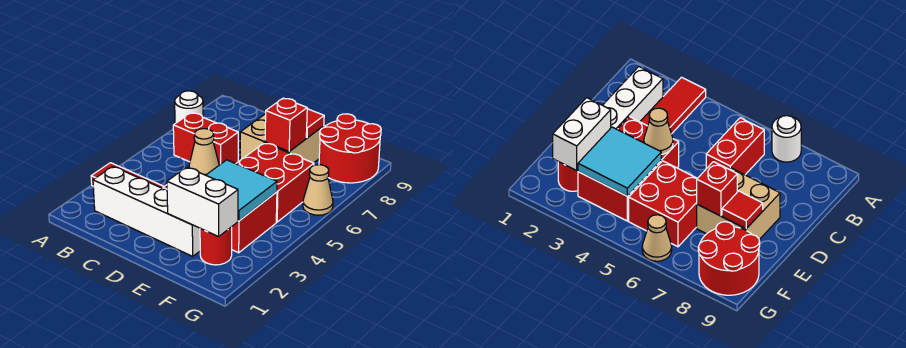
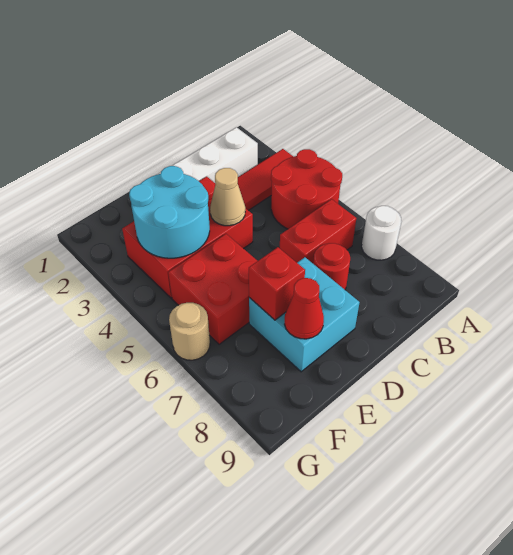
tan 2x2 brick [240,114,324,163] -> cyan 2x2 brick [249,257,360,372]
white 1x2 brick [167,167,238,237] -> none
cyan 2x2 tile [206,160,277,221] -> cyan 2x2 round brick [129,166,210,258]
red 1x1 tile [306,109,324,138] -> red 1x1 cone [285,278,324,339]
red 1x1 round brick [200,227,232,265] -> red 1x1 round brick moved to [313,243,350,290]
red 2x2 round brick [319,114,381,183] -> red 2x2 round brick moved to [271,149,342,229]
tan 1x1 cone [303,165,333,215] -> tan 1x1 round brick [169,303,210,360]

